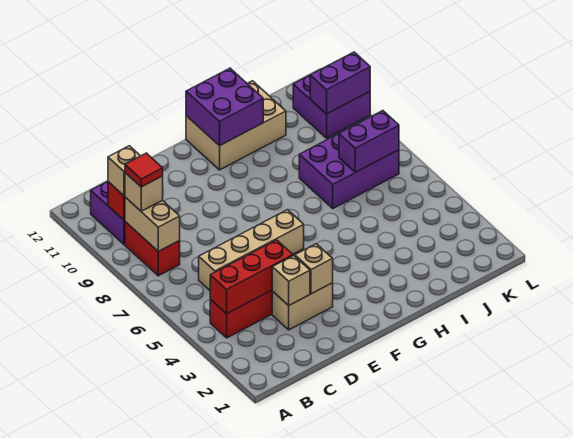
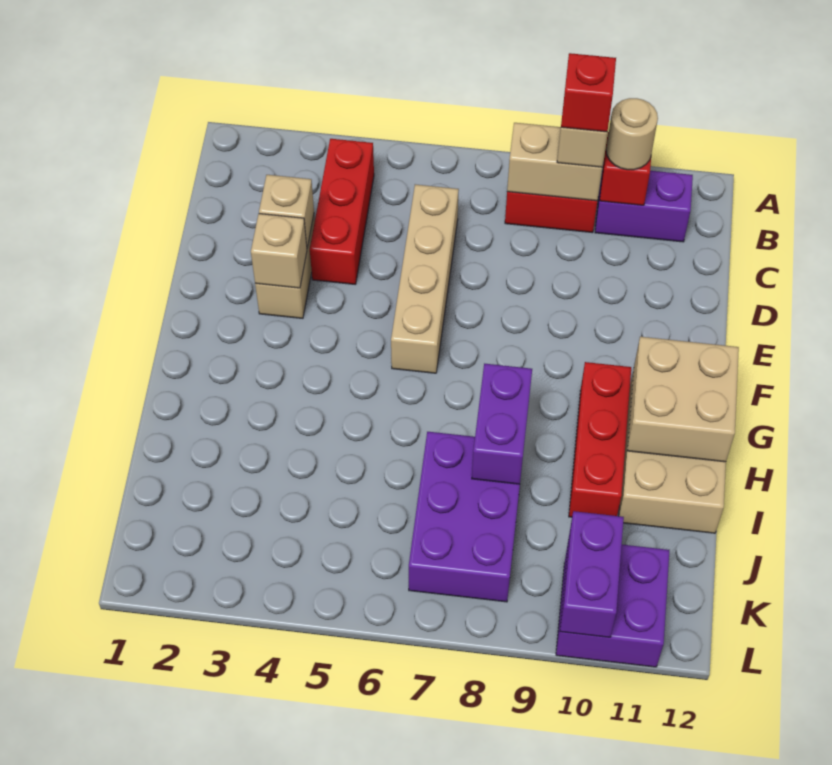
red 1x3 brick [210,240,293,314] -> red 1x3 brick moved to [569,362,631,517]
red 1x1 tile [125,153,163,187] -> red 1x1 brick [561,53,616,132]
tan 1x1 brick [108,146,140,196] -> tan 1x1 round brick [606,98,658,170]
purple 2x2 brick [186,68,263,146] -> tan 2x2 brick [627,337,739,462]
purple 1x2 brick [339,111,399,172] -> purple 1x2 brick moved to [472,364,532,484]

